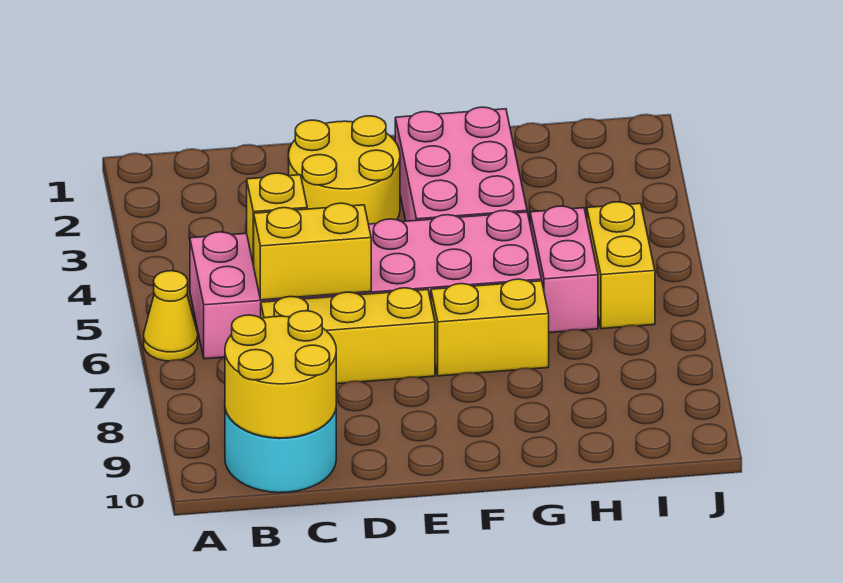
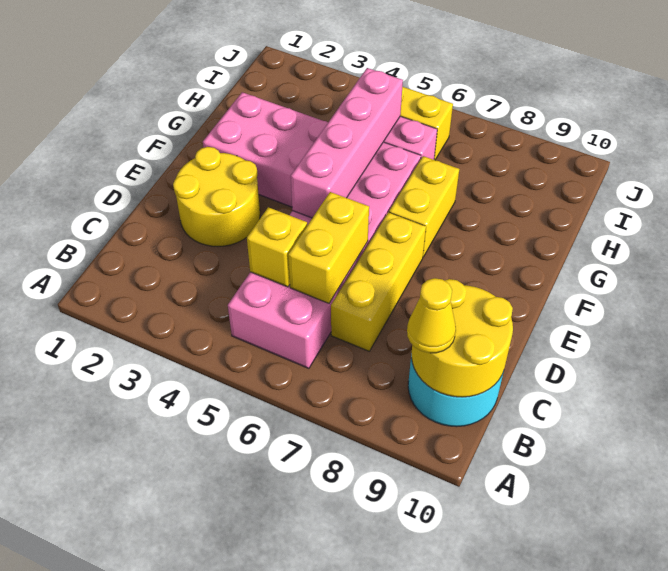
yellow 1x1 cone [144,271,198,361] -> yellow 1x1 cone moved to [407,278,456,353]
none -> pink 1x4 brick [291,68,403,218]

